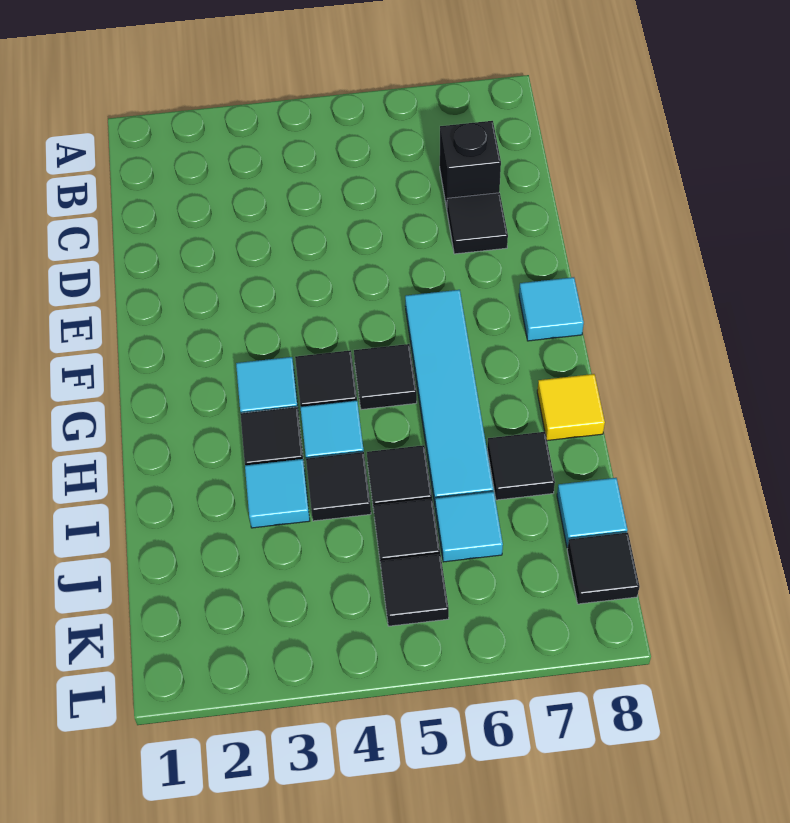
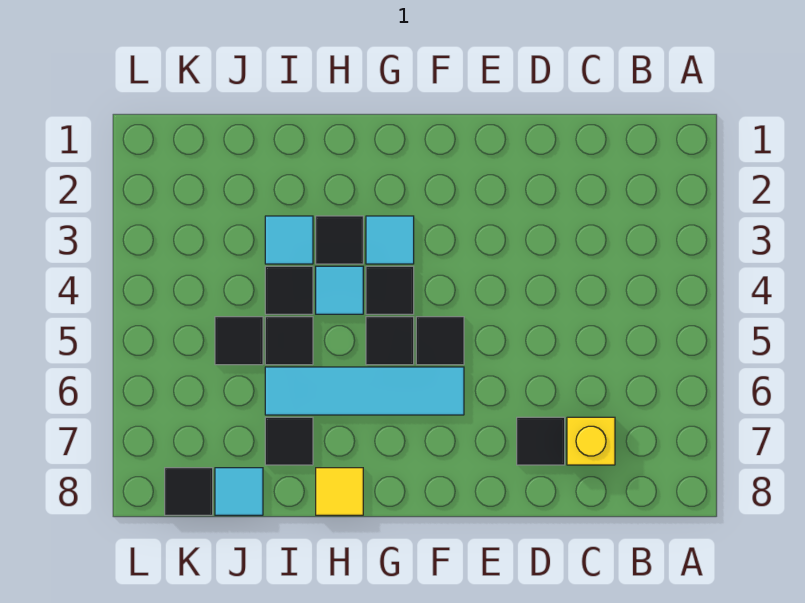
black 1x1 brick [440,121,501,208] -> yellow 1x1 brick [567,417,615,465]
cyan 1x1 tile [519,277,584,341] -> none
cyan 1x1 tile [435,492,503,562] -> none
black 1x1 tile [381,554,449,626] -> black 1x1 tile moved to [416,317,464,365]

